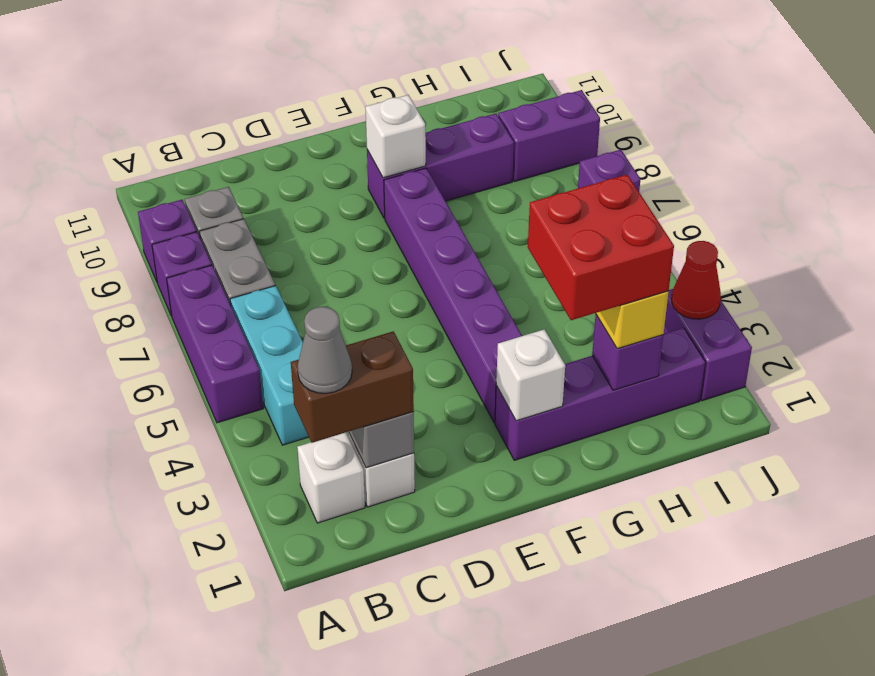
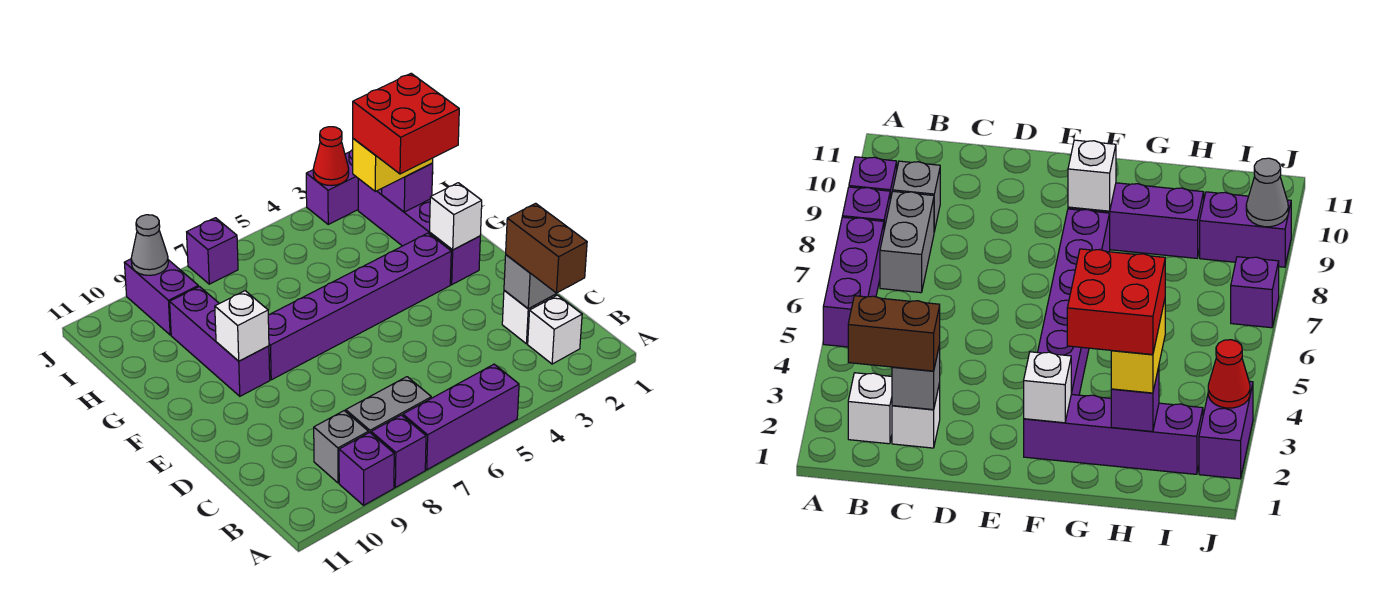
grey 1x1 cone [297,307,352,393] -> grey 1x1 cone moved to [131,215,168,275]
cyan 1x3 brick [230,286,309,445] -> none

